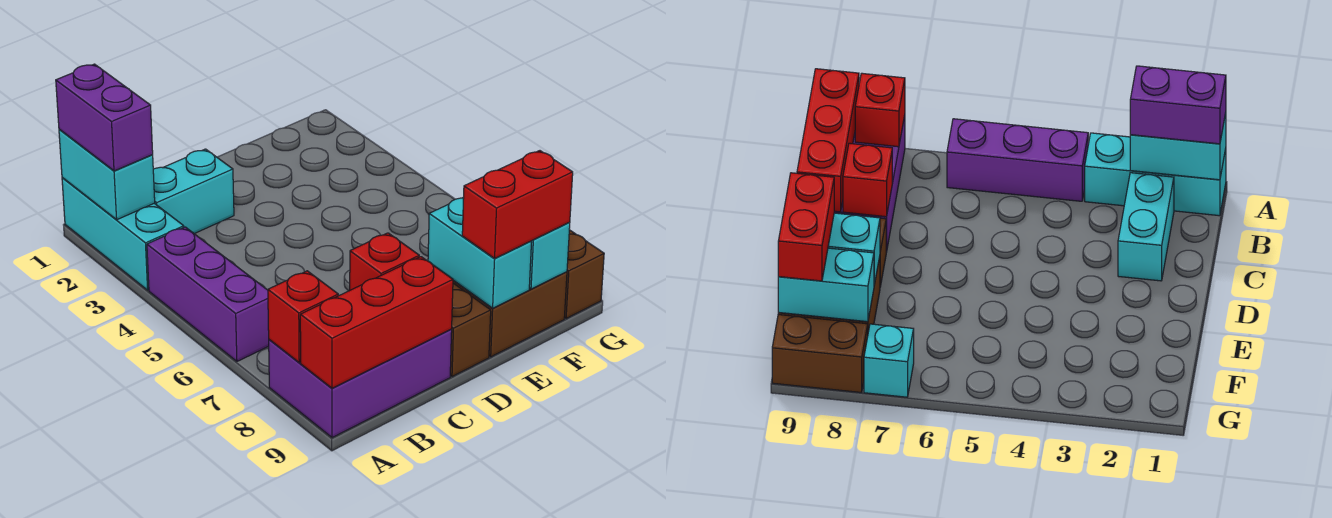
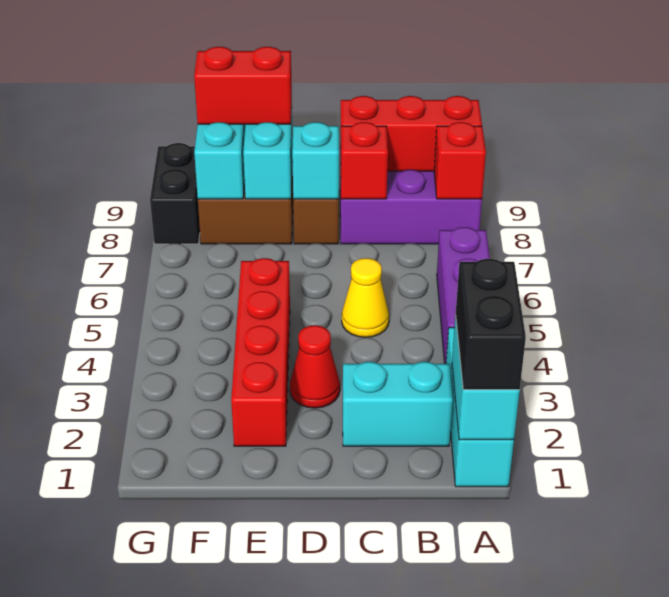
purple 1x2 brick [56,64,153,171] -> black 1x2 brick [456,259,526,390]
none -> yellow 1x1 cone [342,258,389,337]
none -> red 1x1 cone [290,325,340,408]
none -> red 1x4 brick [231,258,290,446]
cyan 1x1 brick [864,324,914,397] -> cyan 1x1 brick moved to [292,122,339,199]
brown 1x2 brick [564,230,604,319] -> black 1x2 brick [150,143,200,244]

